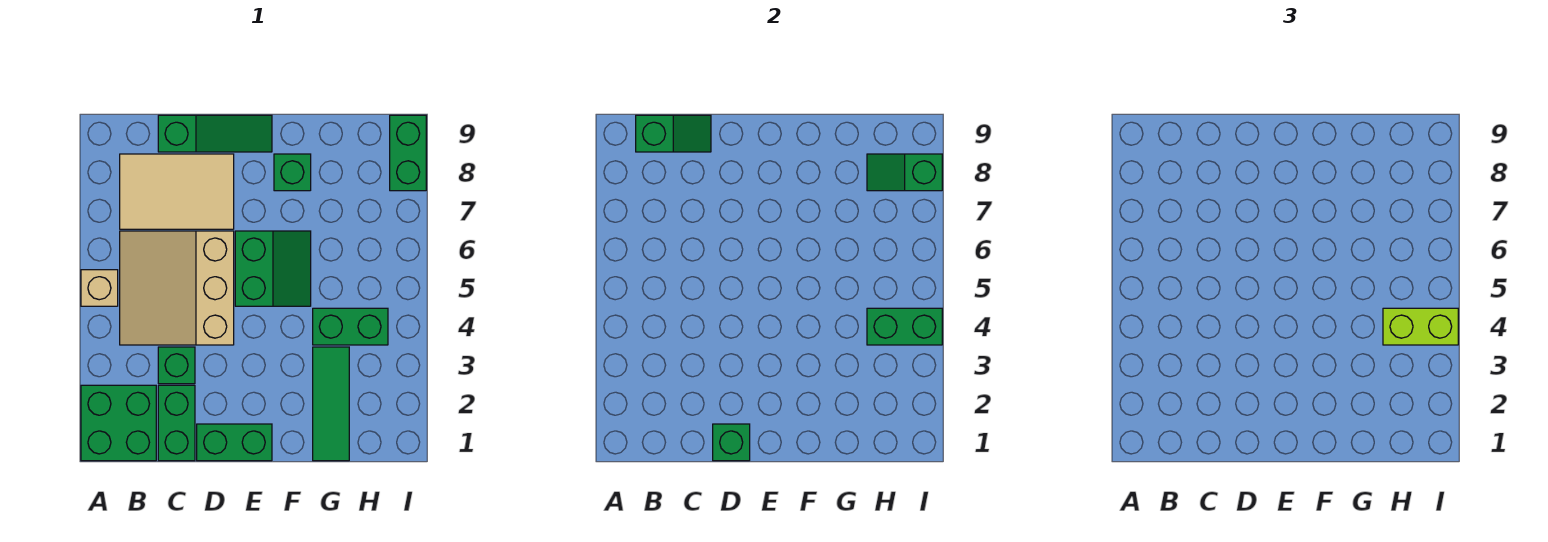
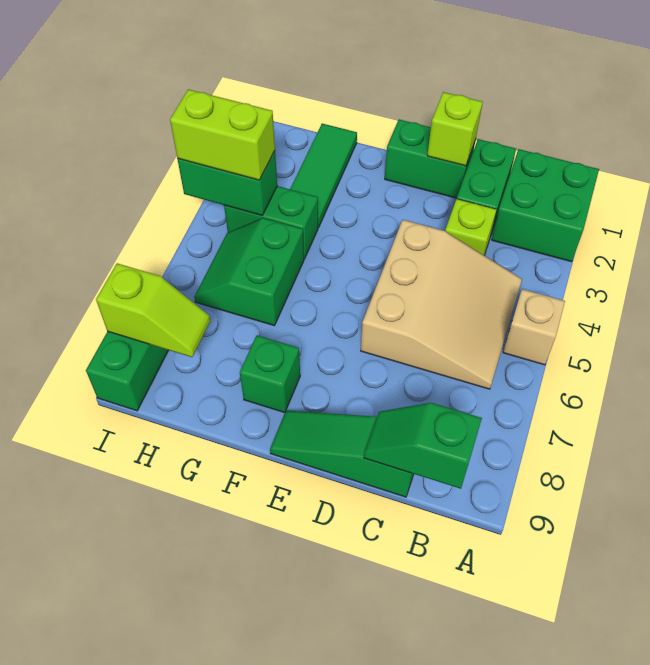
tan 2x3 tile [120,154,234,229] -> none
green 1x1 brick [158,347,195,384] -> lime 1x1 brick [445,199,496,255]
green 1x1 brick [713,424,750,461] -> lime 1x1 brick [427,92,483,166]
green 2x2 slope [235,231,311,306] -> green 2x2 slope moved to [194,218,304,326]
green 1x2 slope [867,154,942,191] -> lime 1x2 slope [96,263,210,357]

